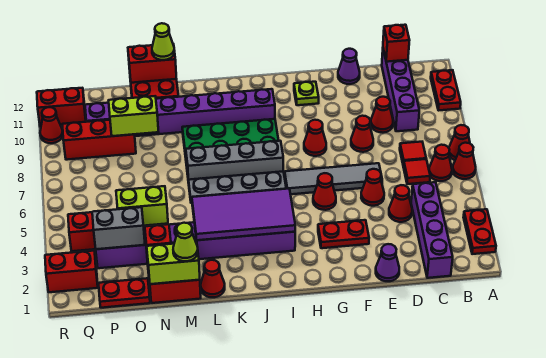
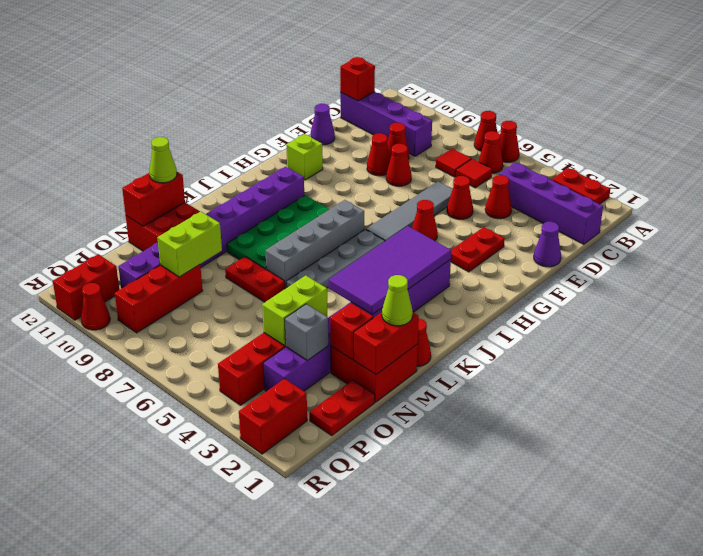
red 1x2 plate [431,70,461,110] -> red 1x2 plate moved to [225,257,285,302]
red 1x1 cone [304,120,326,156] -> red 1x1 cone moved to [367,133,391,176]
lime 1x1 plate [294,82,319,105] -> lime 1x1 brick [286,134,323,180]
lime 1x2 brick [147,242,200,284] -> red 1x2 brick [354,312,419,374]
grey 1x2 brick [92,207,145,249] -> grey 1x1 brick [285,304,328,361]

